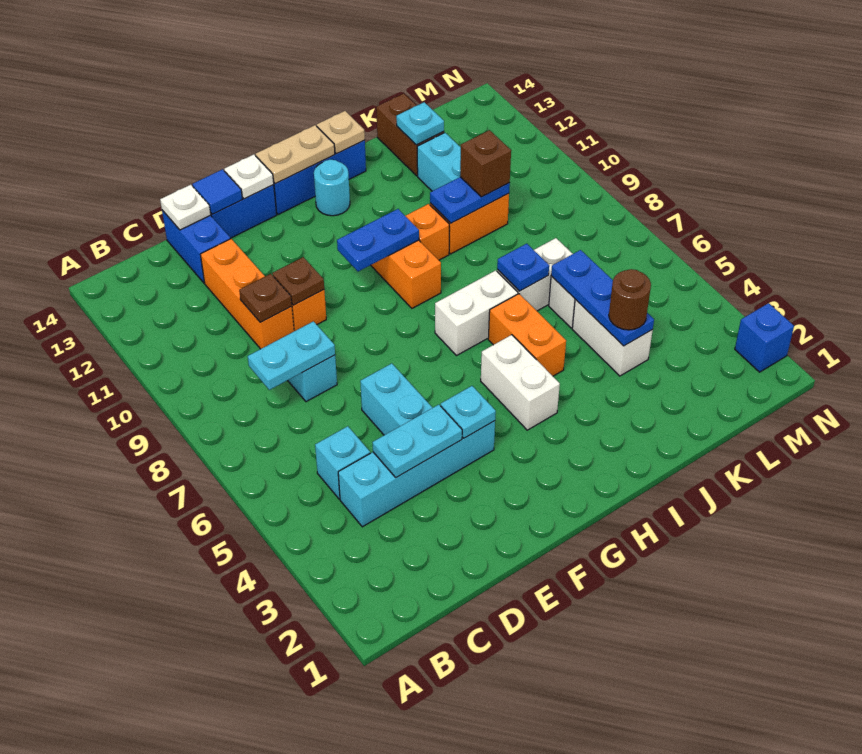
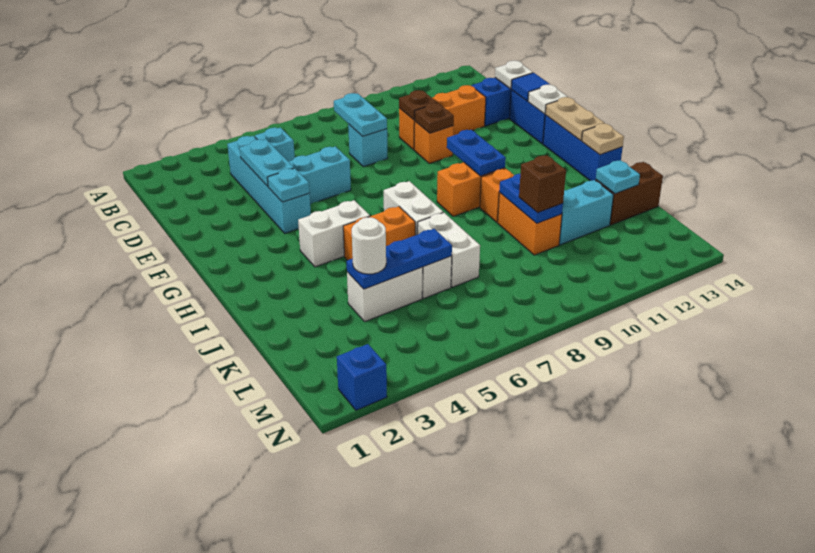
cyan 1x1 round brick [314,160,350,216] -> none
blue 1x1 plate [497,244,549,291] -> none
brown 1x1 round brick [609,269,651,330] -> white 1x1 round brick [352,217,386,274]

